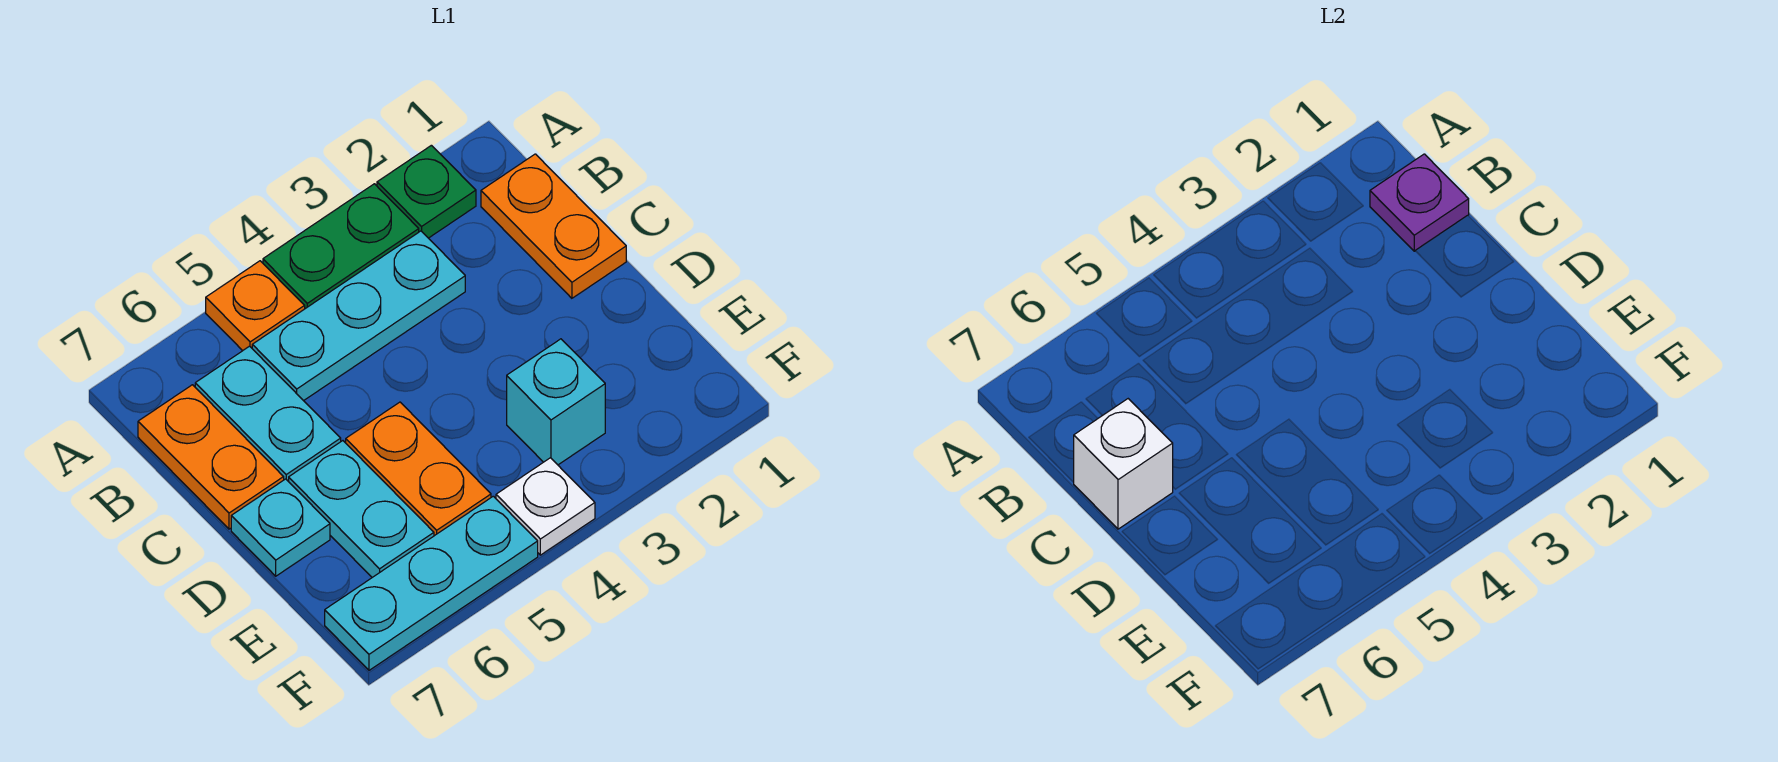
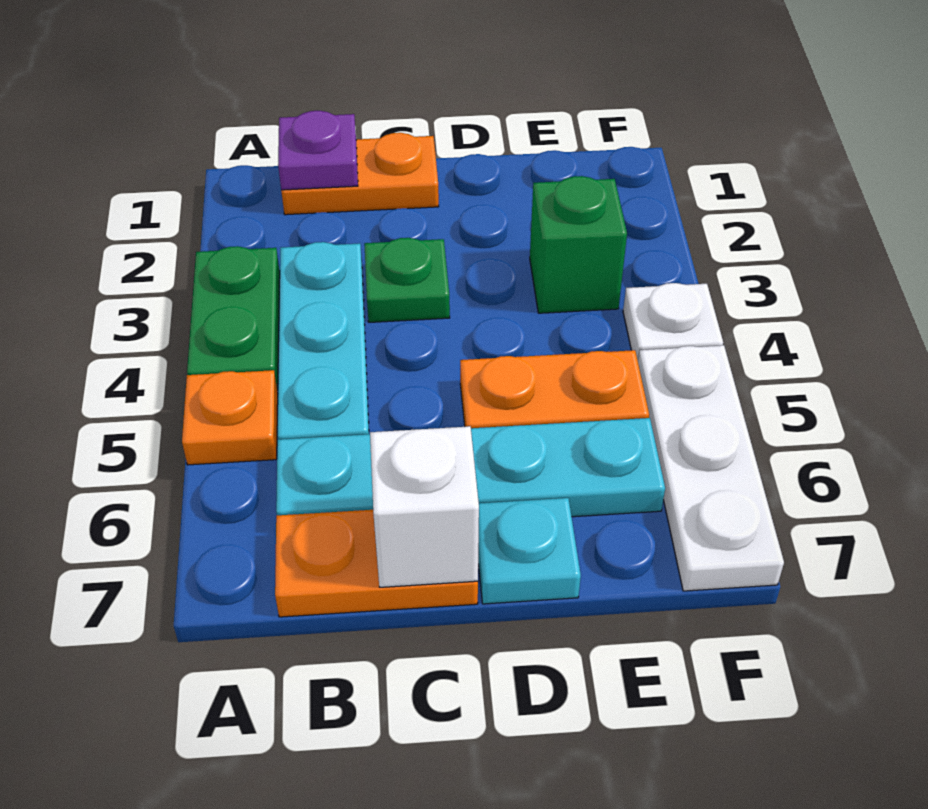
green 1x1 plate [377,145,476,238] -> green 1x1 plate moved to [364,238,450,322]
cyan 1x1 brick [507,339,605,465] -> green 1x1 brick [530,176,627,313]
cyan 1x3 plate [325,496,538,670] -> white 1x3 plate [638,345,784,591]

